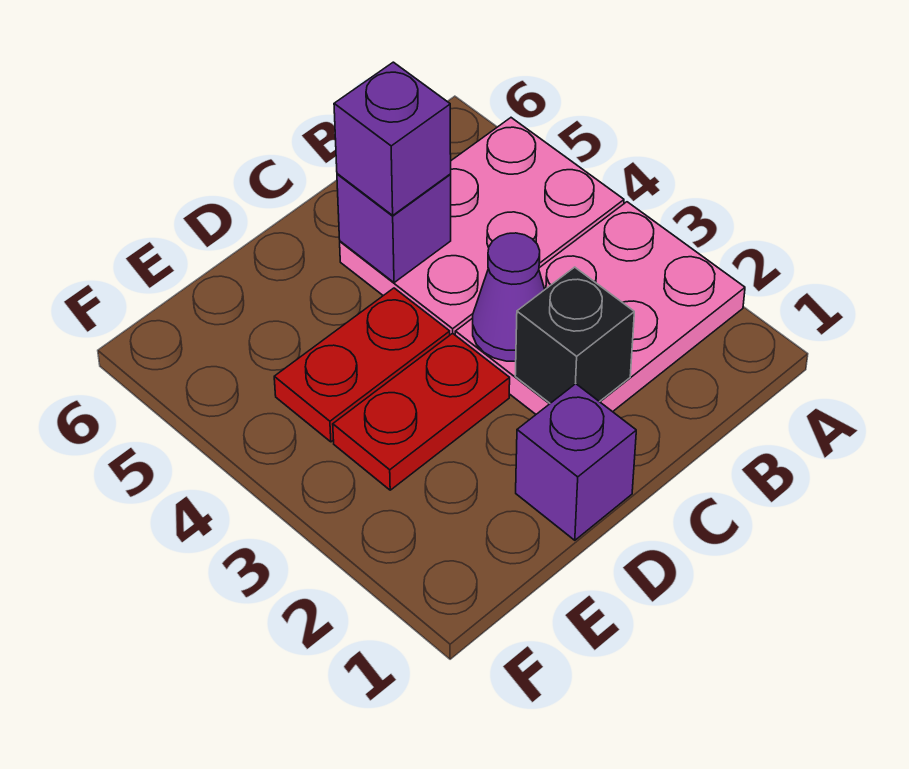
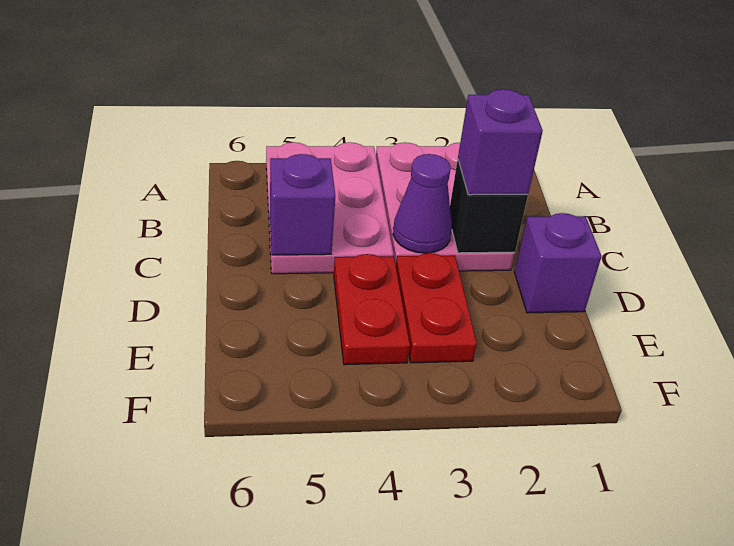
purple 1x1 brick [334,62,451,215] -> purple 1x1 brick moved to [458,89,543,195]

